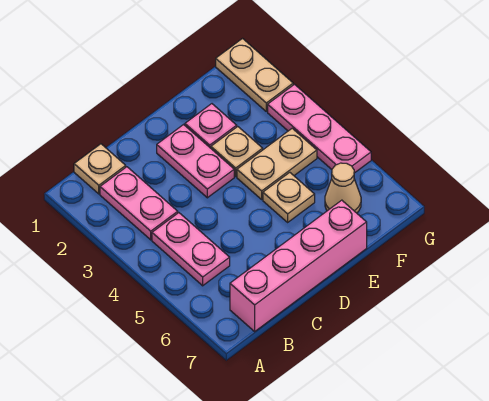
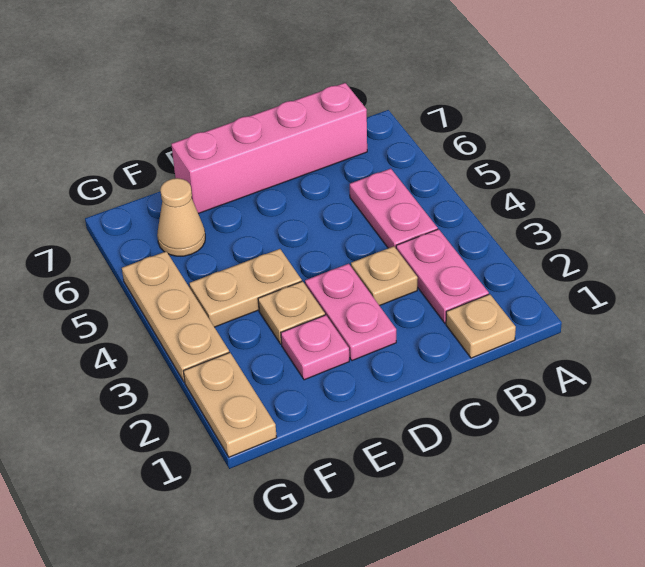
tan 1x1 plate [263,172,315,222] -> tan 1x1 plate moved to [351,246,418,306]
pink 1x3 plate [268,84,371,173] -> tan 1x3 plate [122,251,229,382]

